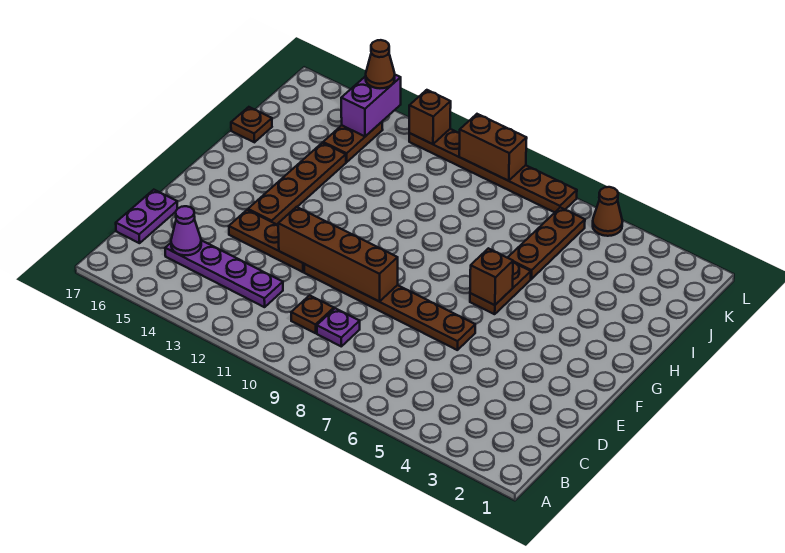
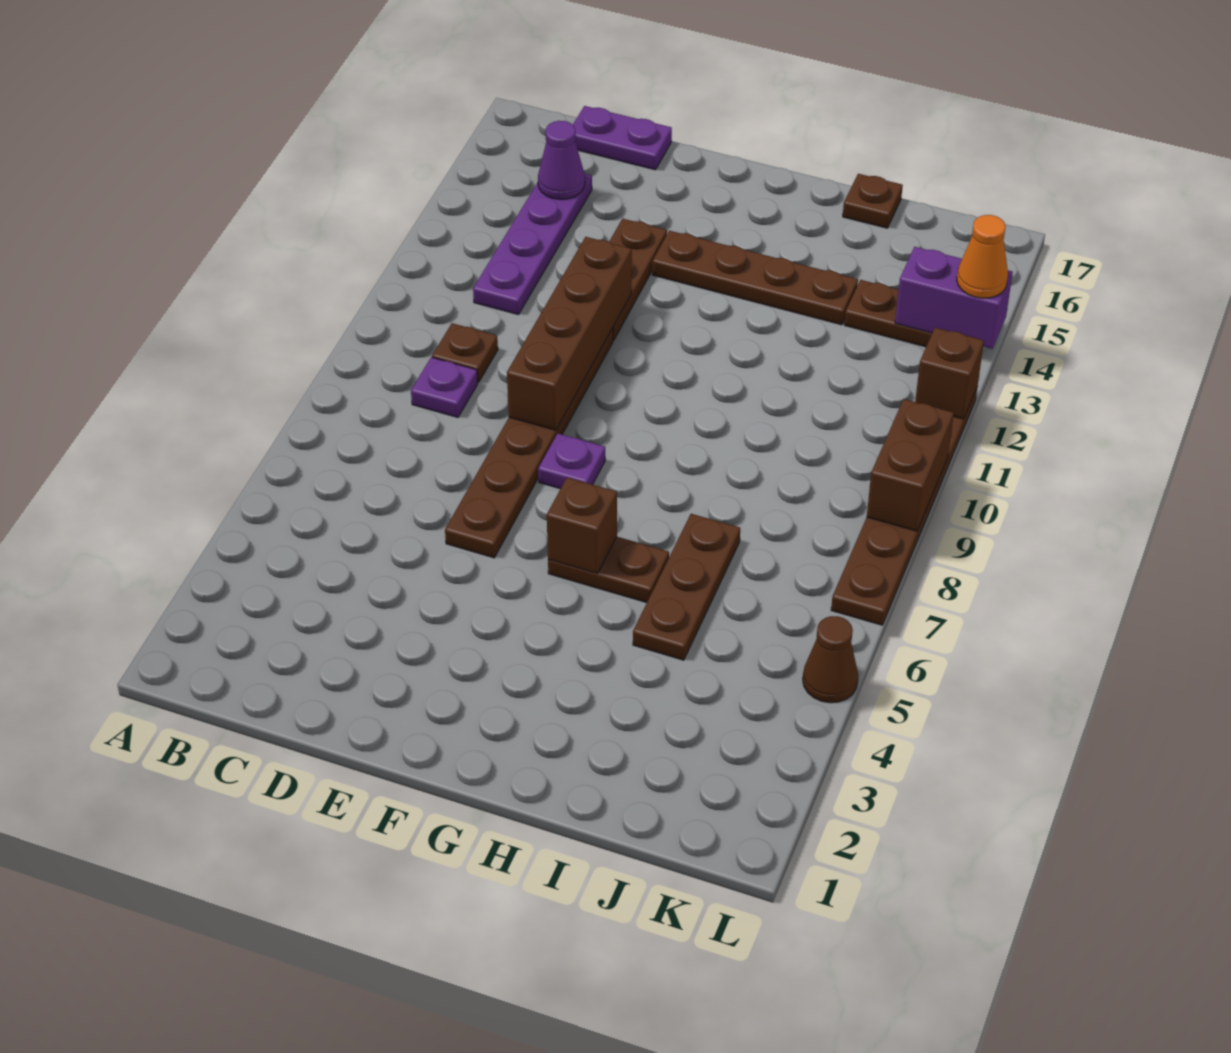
none -> purple 1x1 plate [538,433,605,489]
brown 1x3 plate [508,208,585,279] -> brown 1x3 plate turned to [633,514,740,660]
brown 1x1 cone [366,40,395,88] -> orange 1x1 cone [957,215,1008,298]

